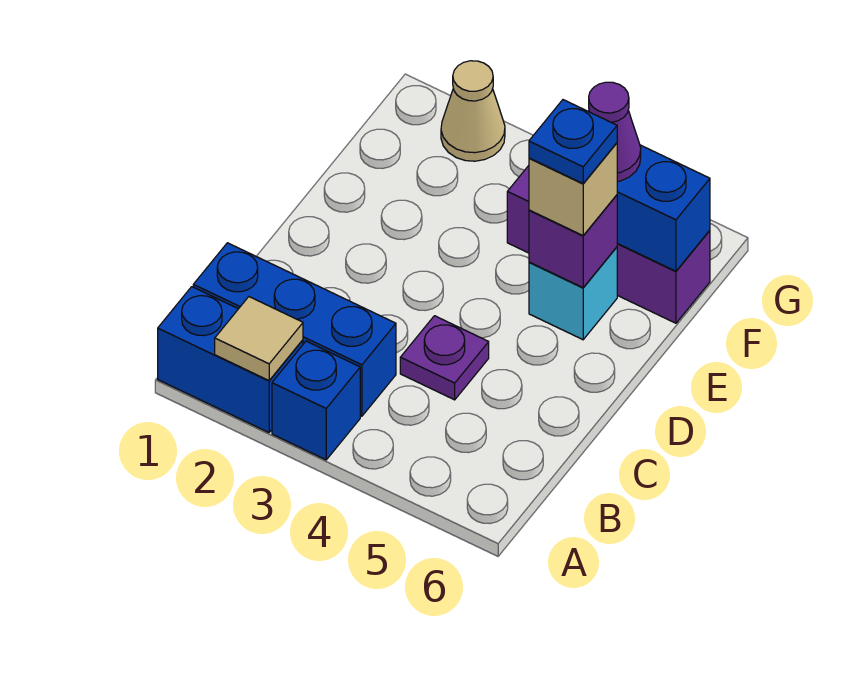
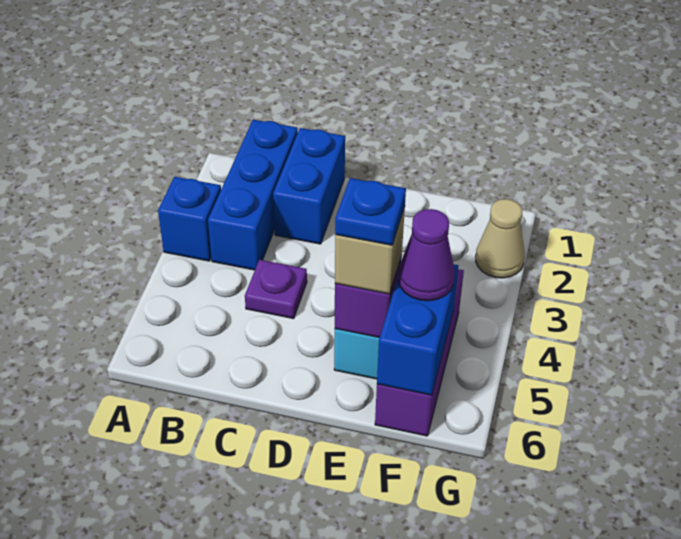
blue 1x2 brick [158,287,303,433] -> blue 1x2 brick moved to [273,128,345,244]
tan 1x1 tile [215,297,303,380] -> none

